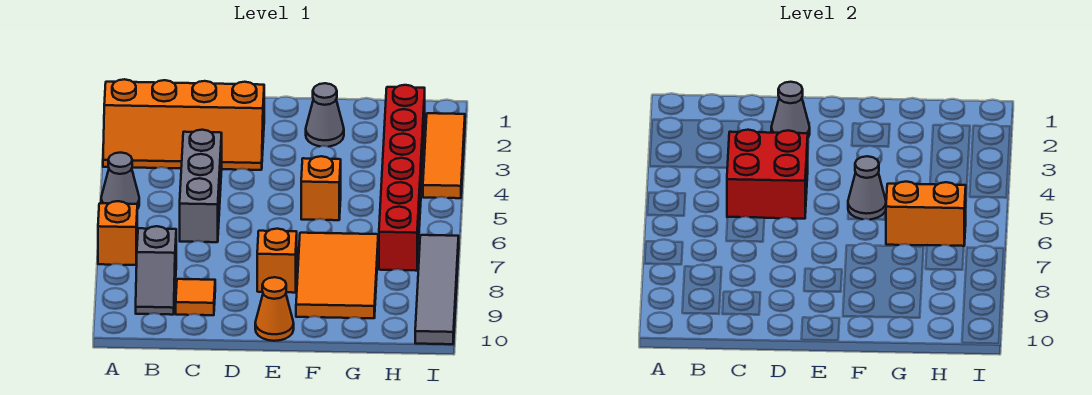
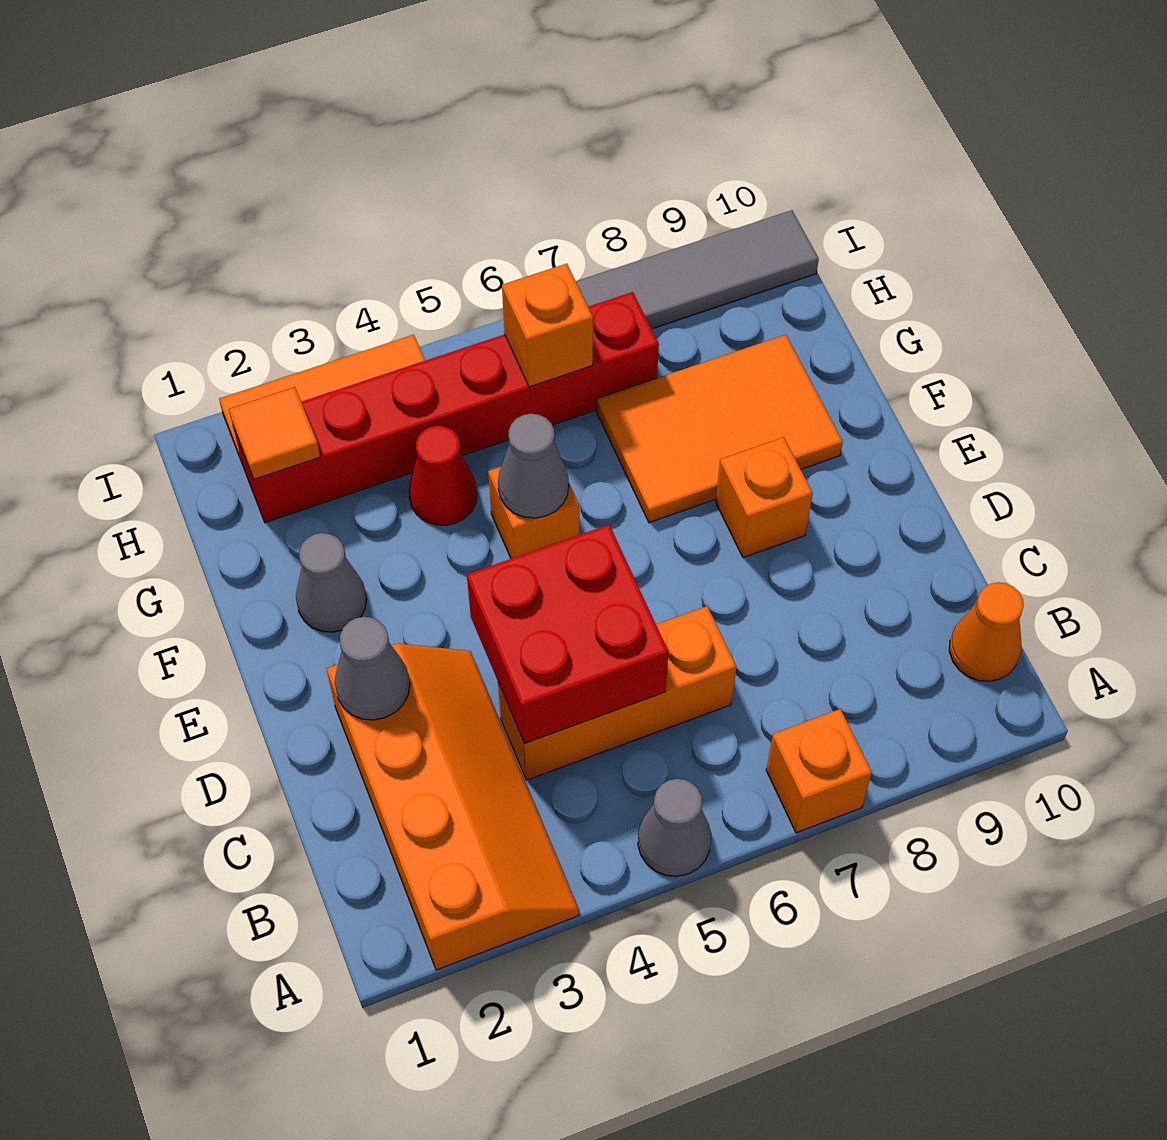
grey 1x2 slope [136,226,176,315] -> none
grey 1x3 brick [180,130,222,242] -> orange 1x3 brick [498,606,736,780]
orange 1x1 tile [176,279,215,315] -> orange 1x1 tile moved to [229,387,320,479]
orange 1x1 cone [255,277,294,341] -> orange 1x1 cone moved to [949,582,1024,681]
none -> red 1x1 cone [409,426,477,525]
orange 1x2 brick [886,182,966,246] -> orange 1x1 brick [502,264,593,387]

